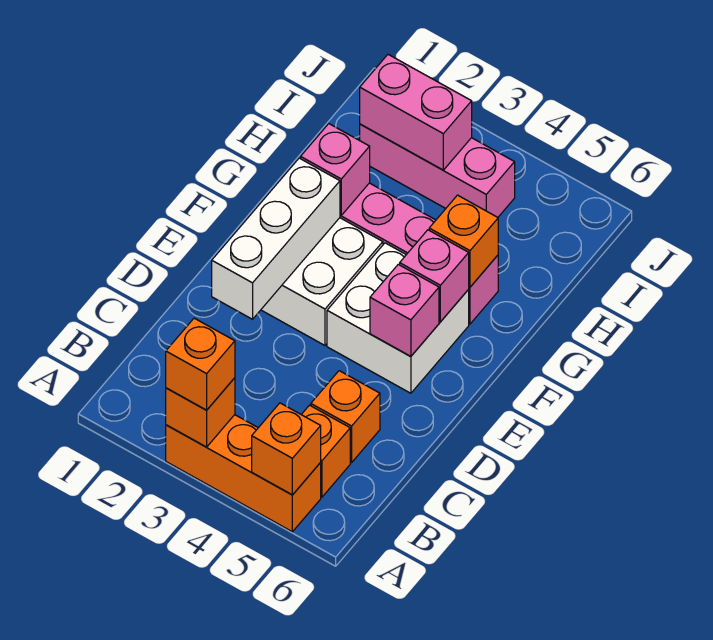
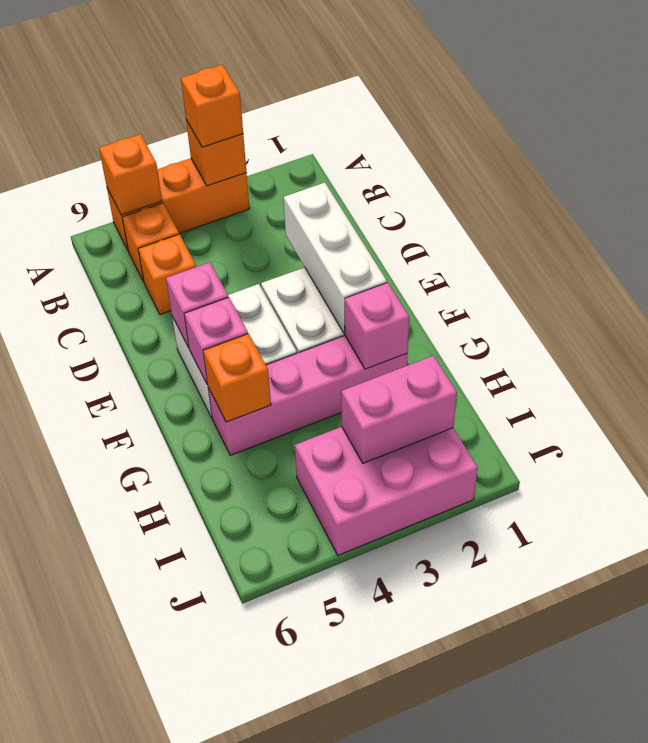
pink 1x3 brick [360,124,515,217] -> pink 2x3 brick [295,427,478,555]

